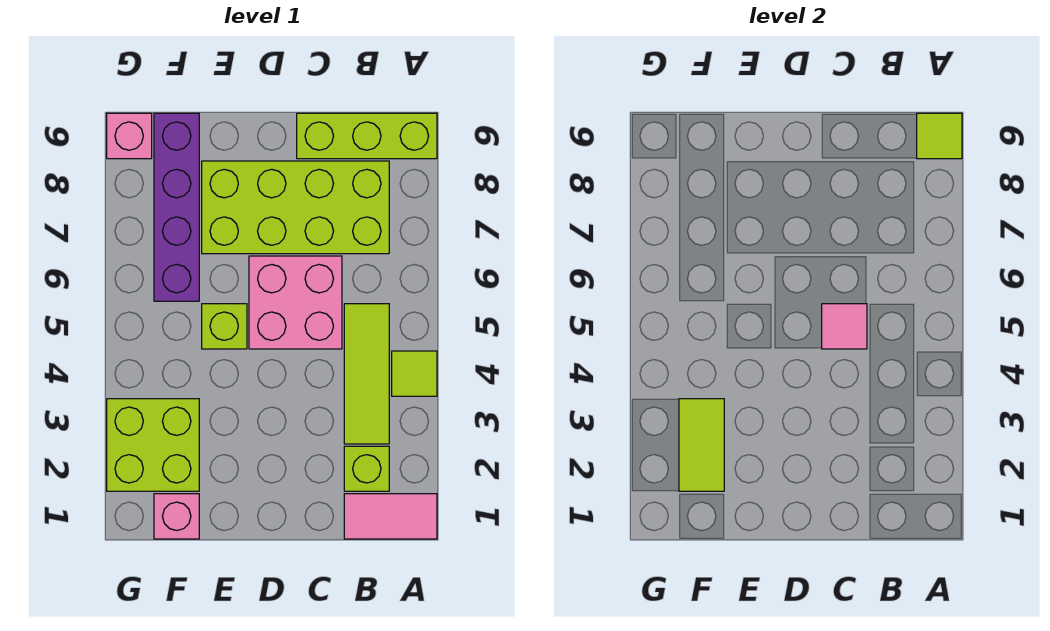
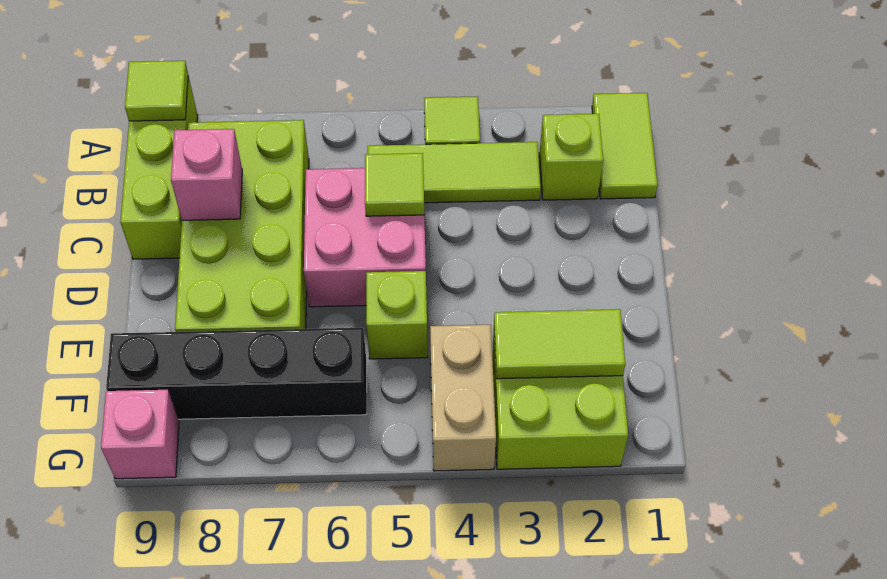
pink 1x2 tile [344,494,437,539] -> lime 1x2 tile [592,93,658,199]
pink 1x1 tile [822,304,867,349] -> lime 1x1 tile [365,153,424,216]
pink 1x1 brick [154,494,199,539] -> pink 1x1 brick moved to [171,129,242,220]
none -> tan 1x2 brick [430,325,496,471]
purple 1x4 brick [154,113,199,301] -> black 1x4 brick [106,328,367,419]

